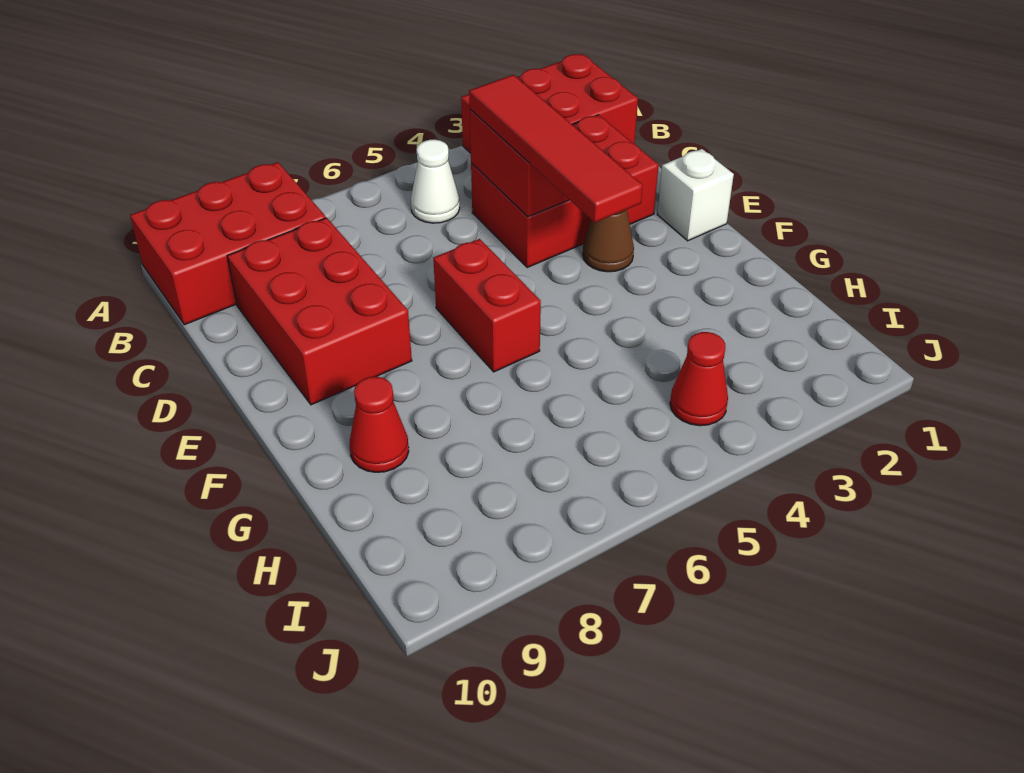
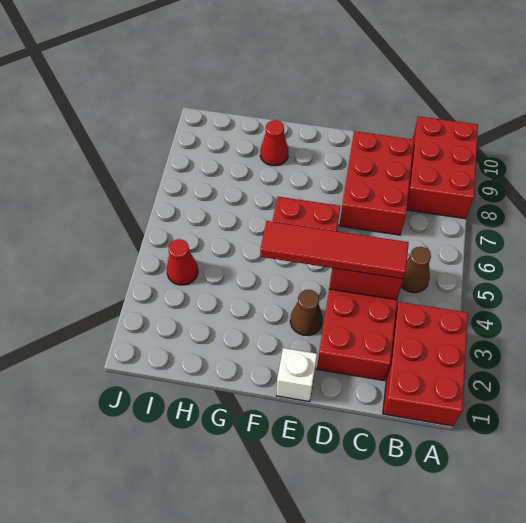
white 1x1 cone [411,140,460,223] -> brown 1x1 cone [401,247,431,293]
red 2x3 brick [227,218,412,405] -> red 2x3 brick turned to [339,131,414,235]

